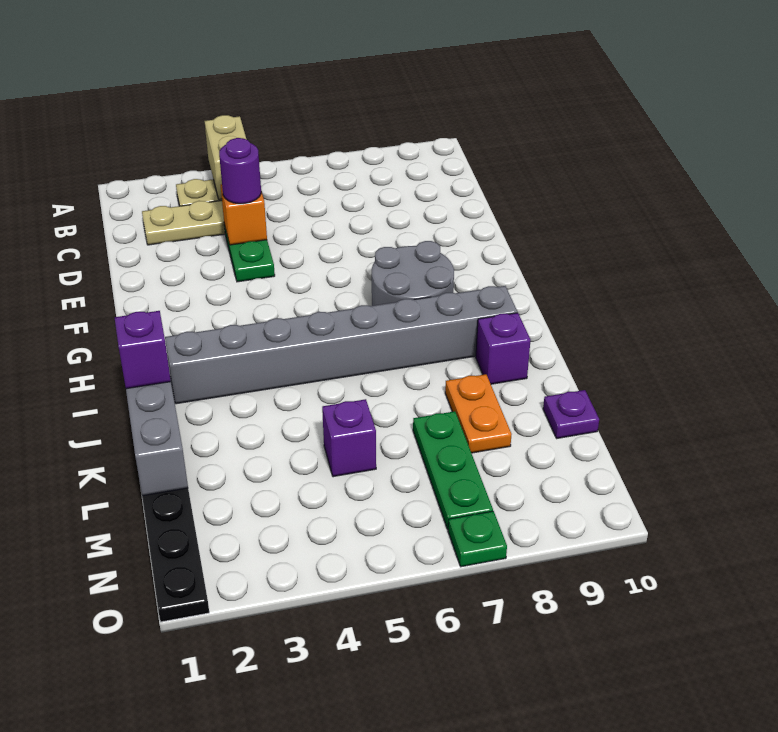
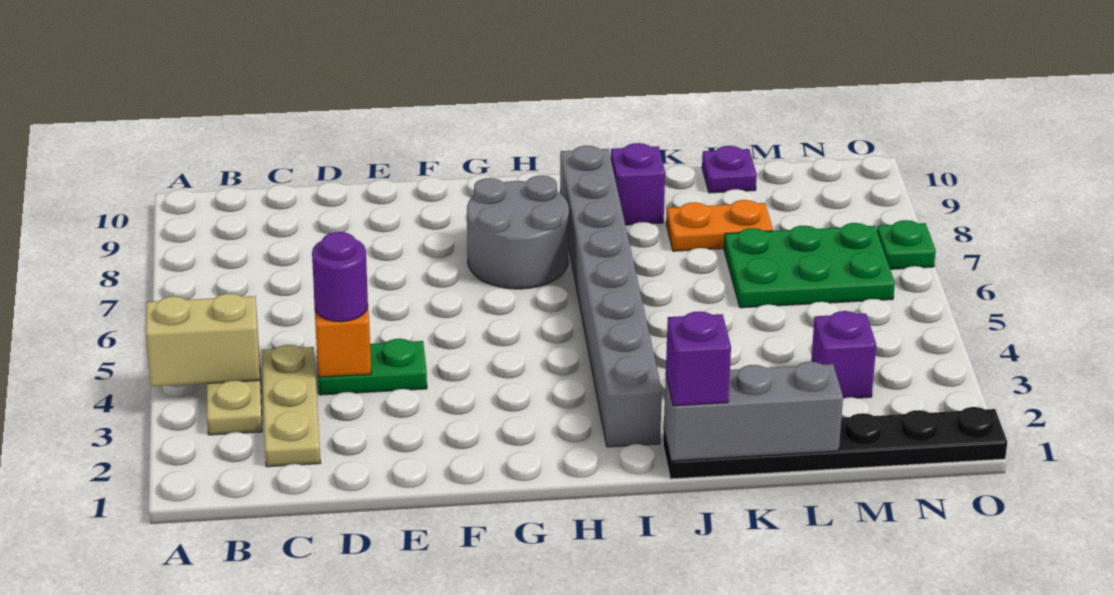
purple 1x1 brick [322,399,376,477] -> purple 1x1 brick moved to [811,311,876,398]
green 1x3 plate [413,411,493,529] -> green 2x3 plate [724,223,895,308]

